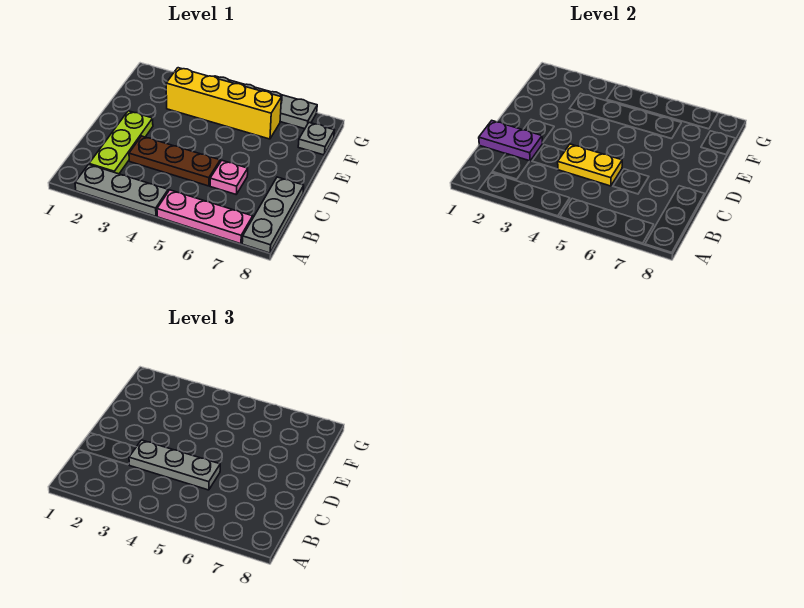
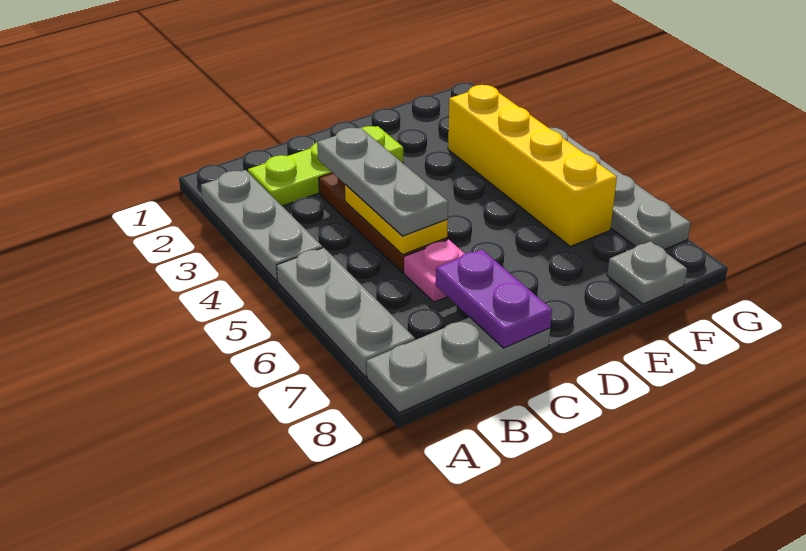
pink 1x3 plate [157,190,253,244] -> grey 1x3 plate [277,248,415,377]
purple 1x2 plate [479,121,542,161] -> purple 1x2 plate moved to [436,249,552,348]

